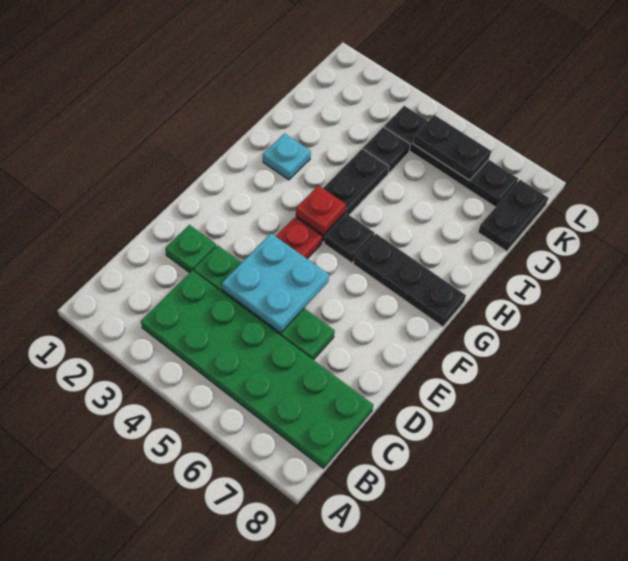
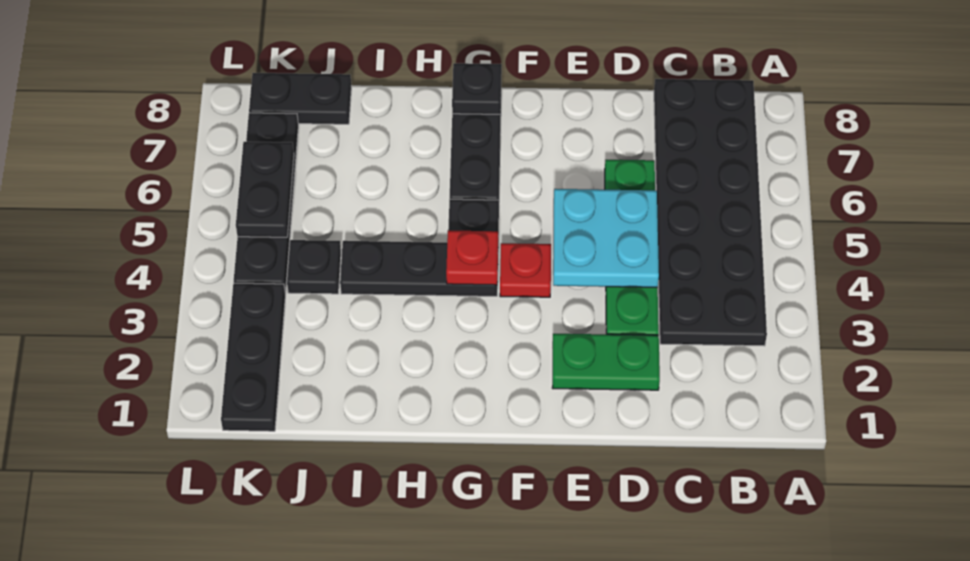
green 2x6 plate [141,270,373,468] -> black 2x6 plate [654,79,767,346]
green 1x1 plate [165,225,216,273] -> green 1x2 plate [552,334,660,390]
none -> black 1x1 plate [452,63,502,114]
cyan 1x1 plate [263,133,311,180] -> none
none -> black 1x3 plate [221,283,285,431]

